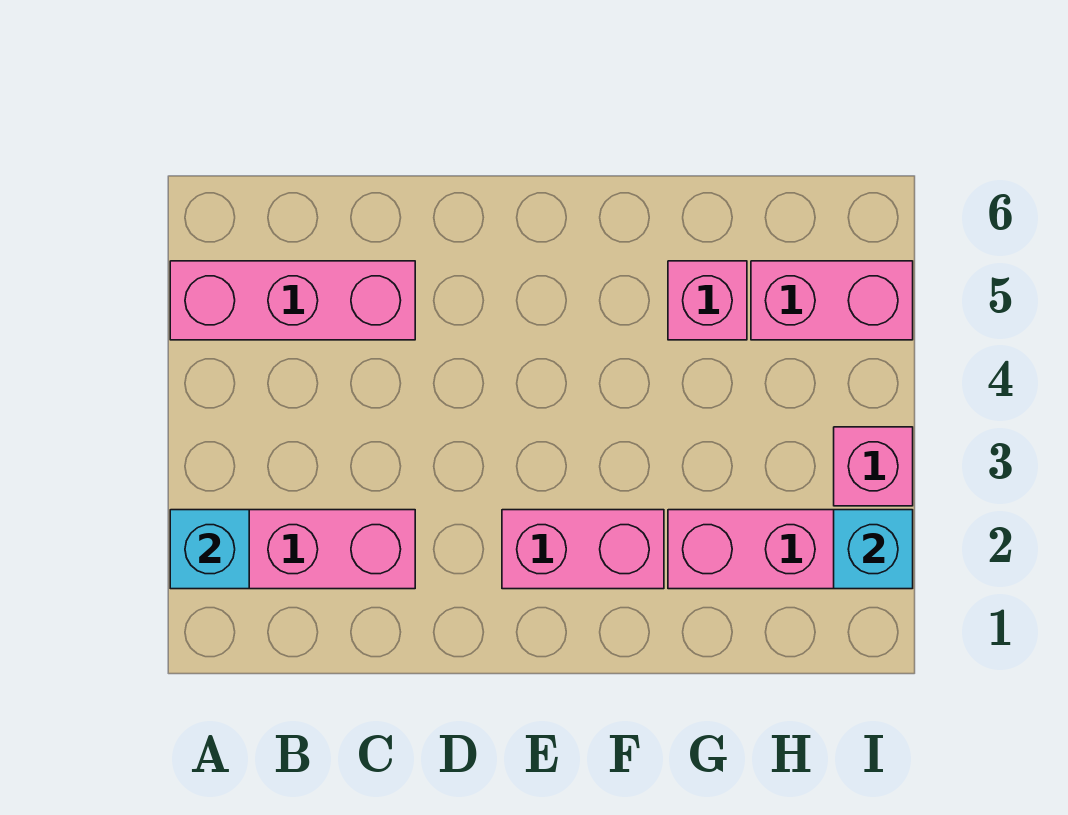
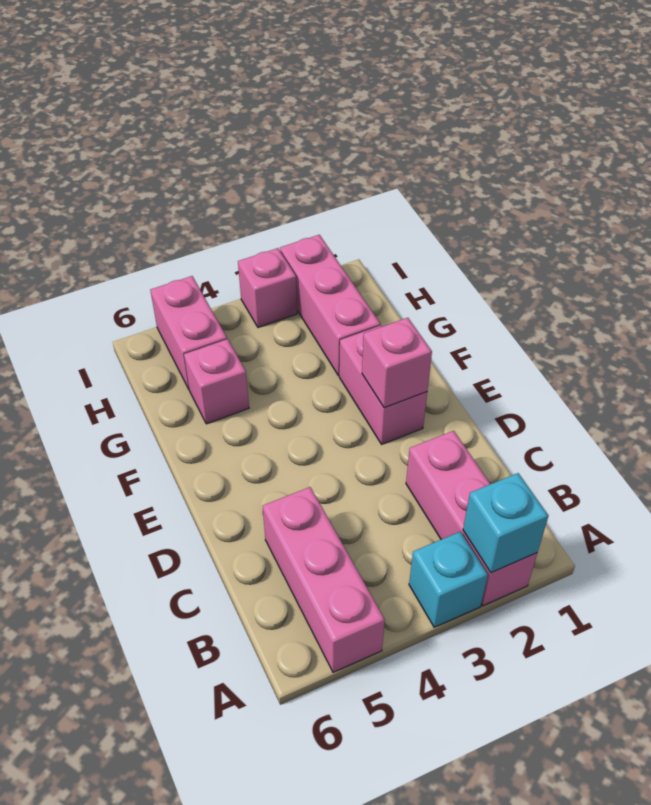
none -> pink 1x1 brick [362,318,432,408]
cyan 1x1 brick [834,510,913,589] -> cyan 1x1 brick moved to [409,532,488,627]

